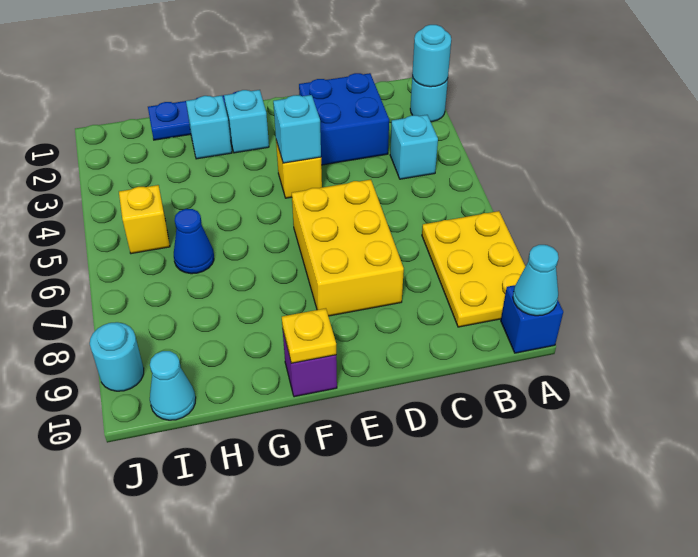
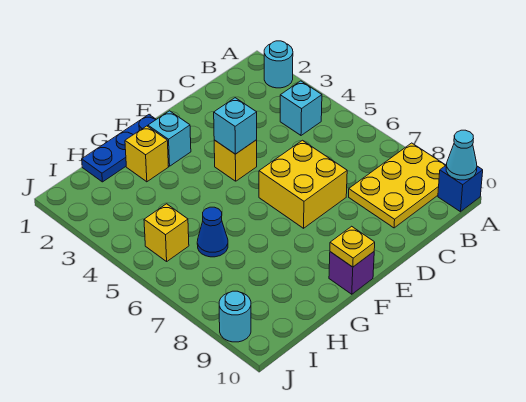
cyan 1x1 round brick [412,25,451,87] -> none
yellow 2x3 plate [422,211,526,327] -> yellow 2x3 plate turned to [349,143,446,228]
blue 2x2 brick [299,73,389,165] -> none
yellow 2x3 brick [292,180,404,316] -> yellow 2x2 brick [259,140,347,228]
cyan 1x1 brick [186,95,232,159] -> yellow 1x1 brick [125,126,168,182]
cyan 1x1 cone [150,351,196,420] -> none

